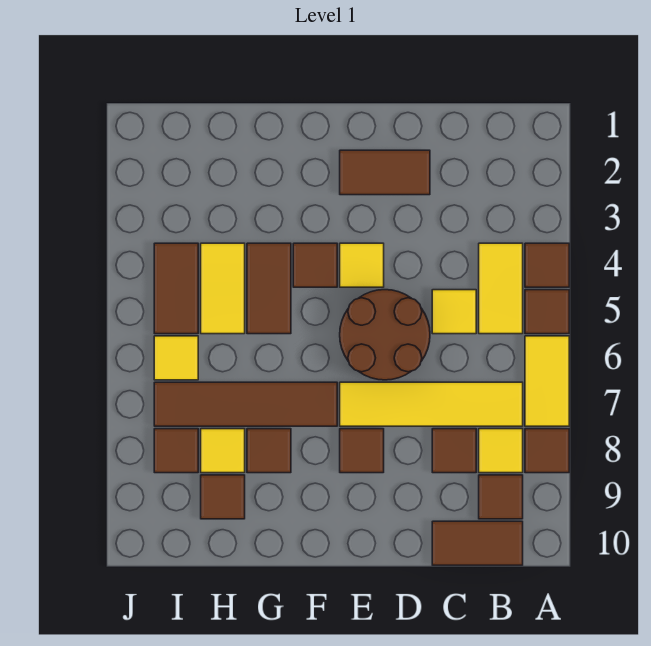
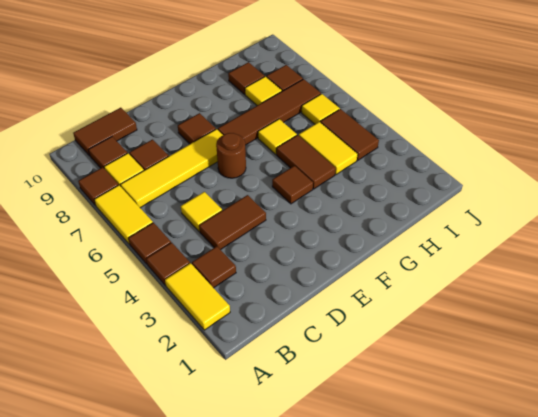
yellow 1x2 tile [479,243,523,334] -> yellow 1x2 tile moved to [165,263,230,330]
brown 1x2 tile [340,150,430,195] -> brown 1x2 tile moved to [199,195,266,250]
brown 2x2 round brick [340,290,430,380] -> brown 1x1 round brick [216,133,246,178]
yellow 1x1 tile [340,243,384,287] -> yellow 1x1 tile moved to [258,119,297,154]
brown 1x1 tile [247,429,291,473] -> brown 1x1 tile moved to [192,246,236,288]

